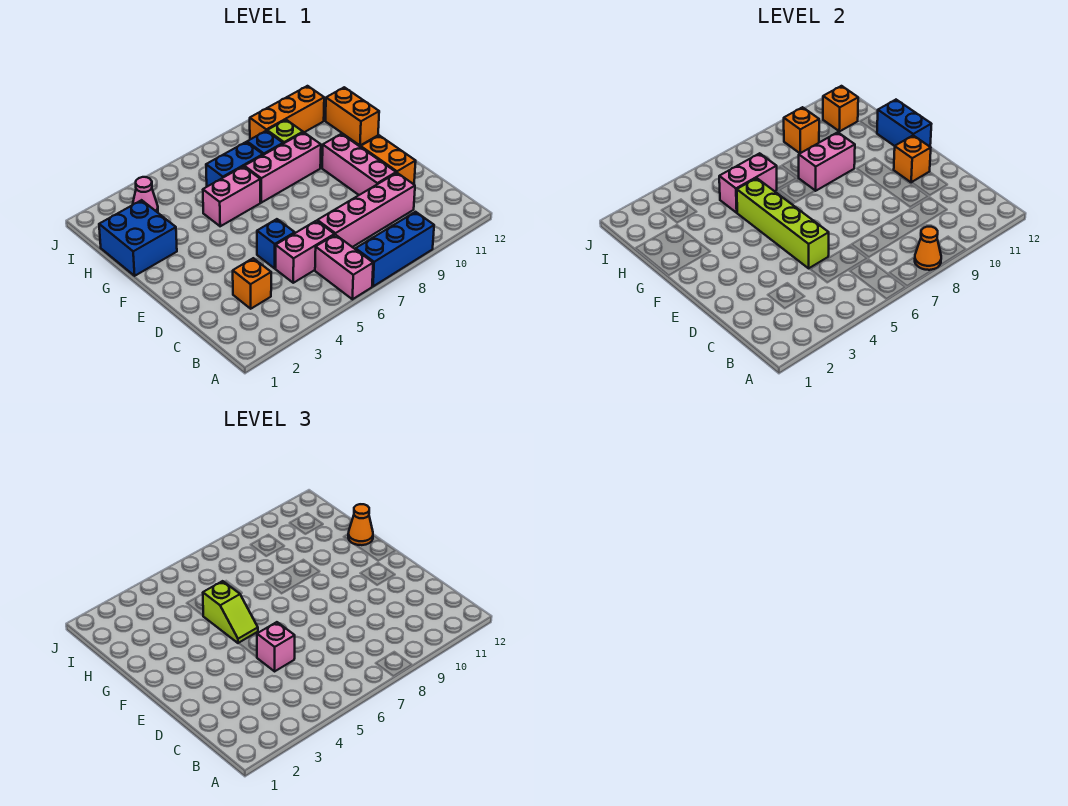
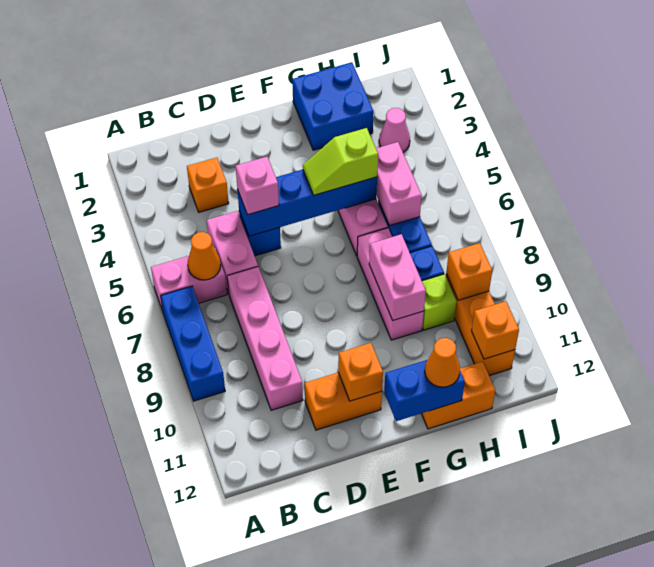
orange 1x1 cone [915,227,941,270] -> orange 1x1 cone moved to [188,232,221,280]
lime 1x4 brick [737,178,829,268] -> blue 1x4 brick [237,170,377,236]
pink 1x3 brick [322,134,396,195] -> none

